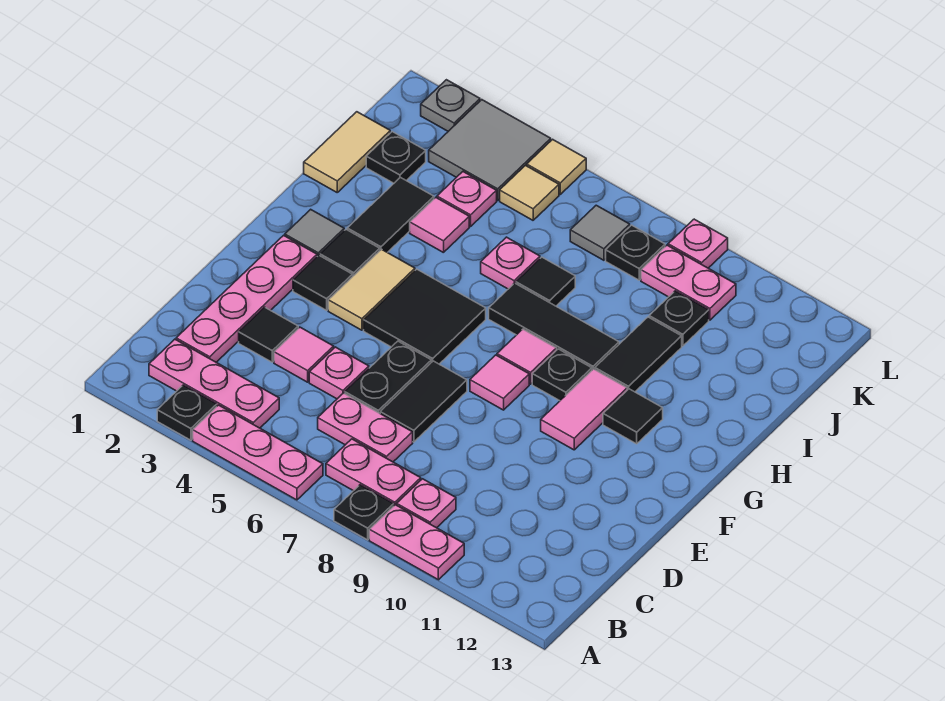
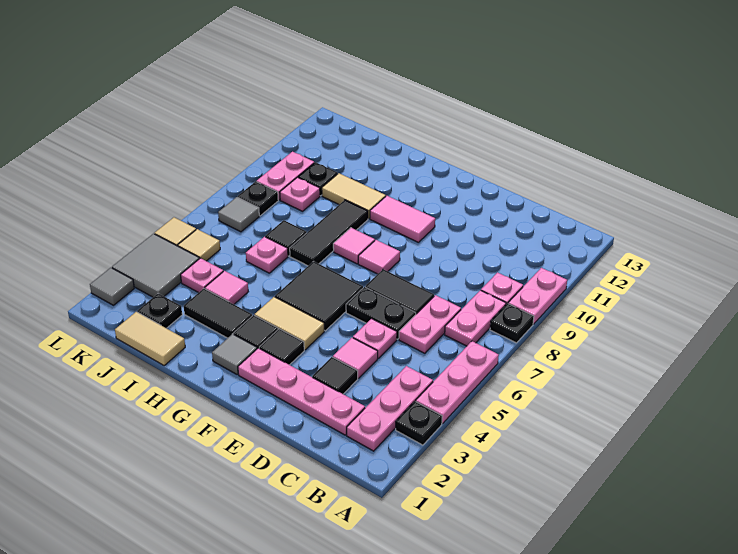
black 1x1 plate [532,349,592,401] -> none
black 1x1 tile [603,389,663,444] -> none
black 1x2 tile [595,317,682,392] -> tan 1x2 tile [322,173,386,219]
grey 1x1 plate [421,80,480,131] -> grey 1x1 tile [90,268,134,305]
pink 1x1 plate [668,219,728,268] -> pink 1x1 plate moved to [280,177,320,211]

